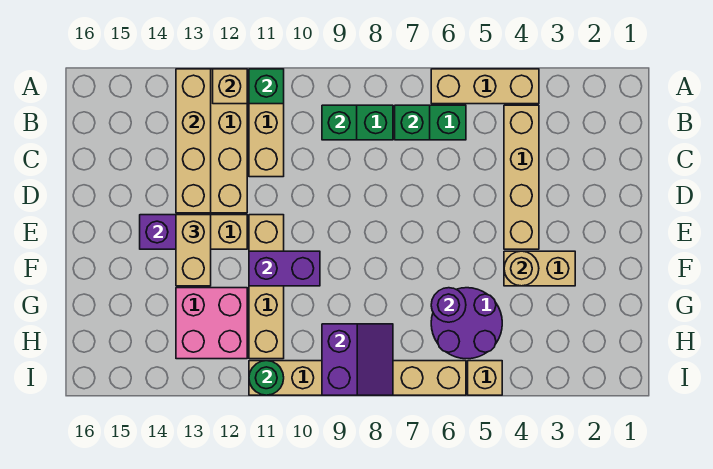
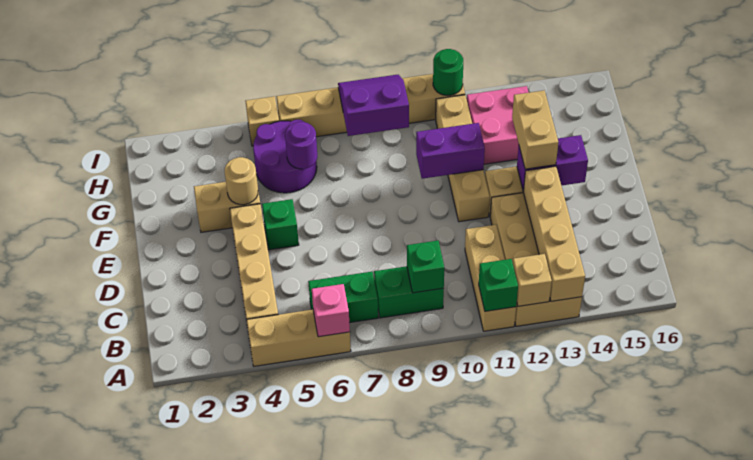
none -> pink 1x1 brick [312,284,350,337]
green 1x1 brick [395,105,430,140] -> green 1x1 brick moved to [262,199,299,250]
purple 2x2 slope [322,324,393,395] -> purple 2x2 slope turned to [338,75,409,136]

